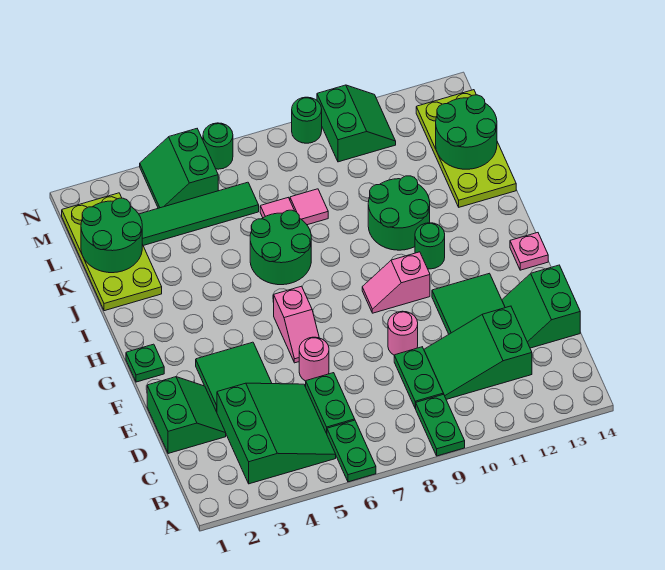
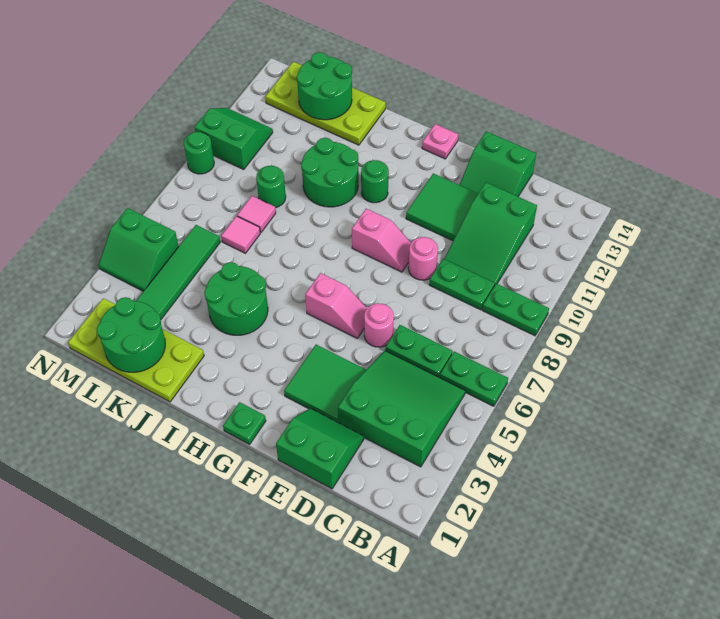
pink 1x2 slope [362,252,430,313] -> pink 1x2 slope turned to [352,209,411,272]
green 2x2 round brick [250,210,311,285] -> green 2x2 round brick moved to [204,262,268,335]
green 1x1 round brick [203,123,233,169] -> green 1x1 round brick moved to [256,166,286,208]

